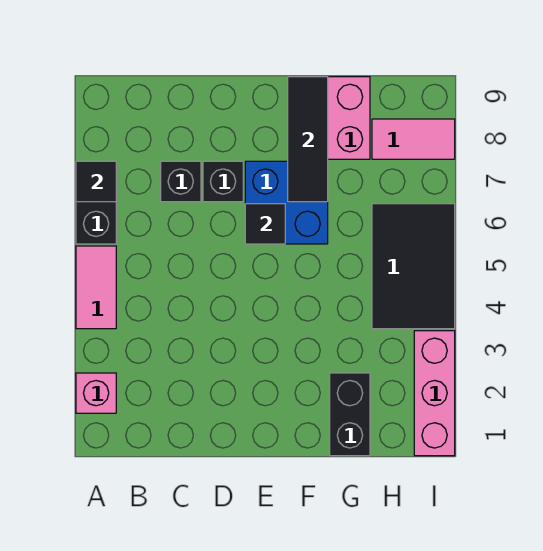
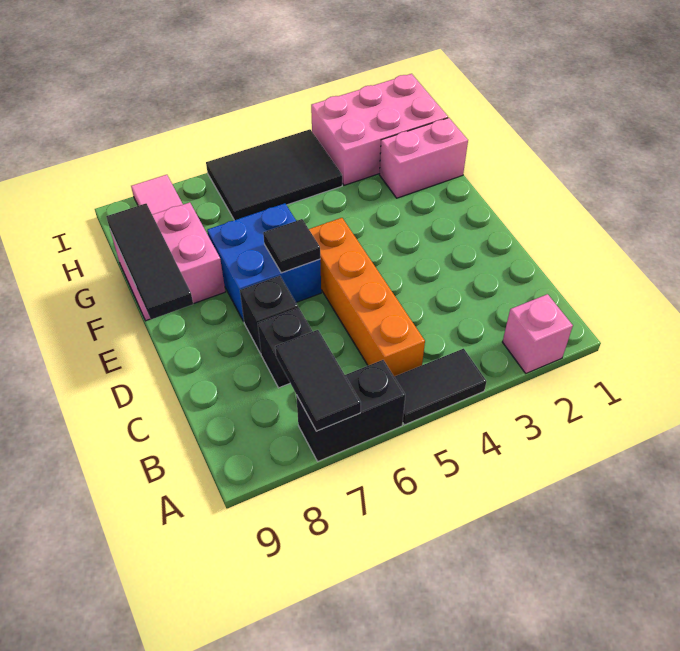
pink 1x2 tile [76,246,116,329] -> black 1x2 tile [394,349,486,425]
black 1x1 tile [76,161,116,202] -> black 1x2 tile [275,330,361,431]
none -> orange 1x4 brick [309,218,425,376]
black 1x3 tile [288,77,328,202] -> black 1x3 tile turned to [106,204,193,319]
black 1x2 brick [330,373,370,456] -> pink 1x2 brick [380,118,468,198]
pink 1x3 brick [414,331,455,456] -> pink 2x3 brick [311,74,448,185]

